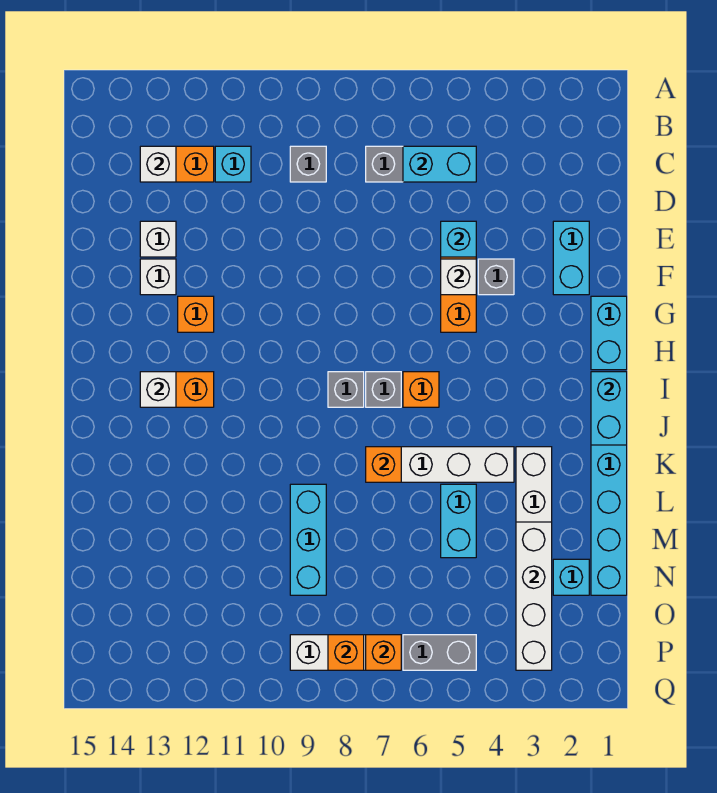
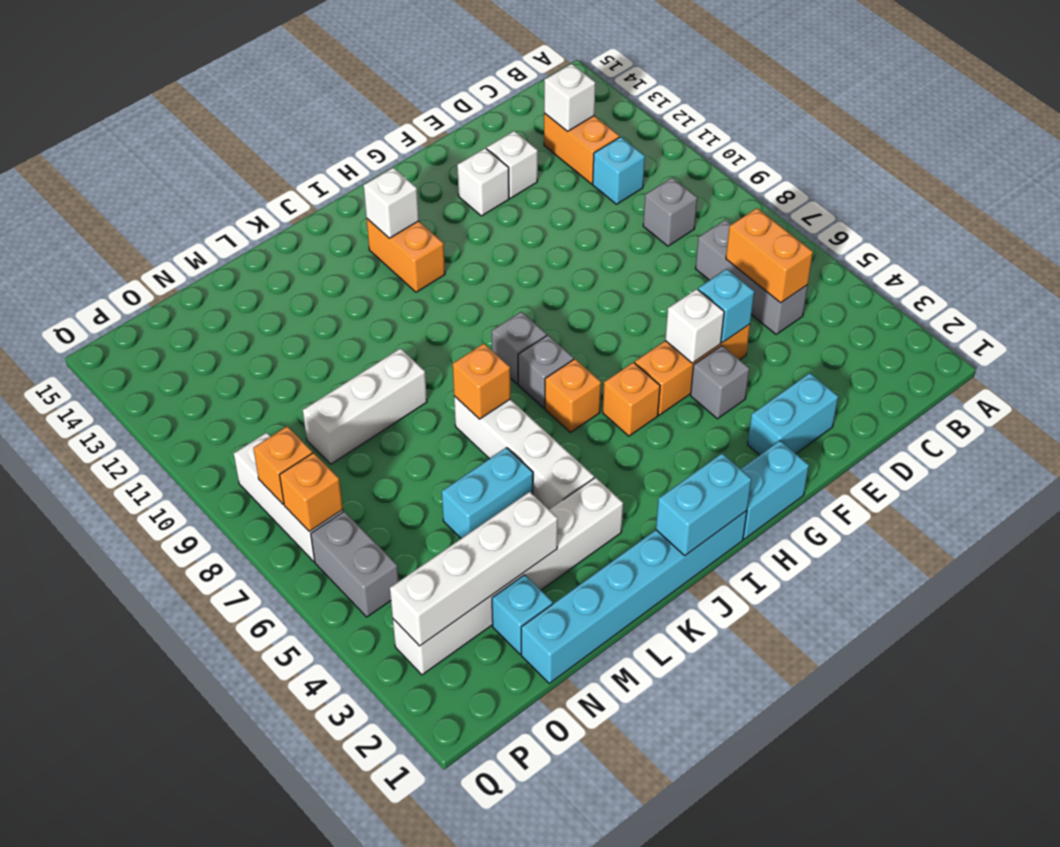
cyan 1x2 brick [403,146,476,182] -> orange 1x2 brick [726,208,813,303]
orange 1x1 brick [178,296,214,332] -> orange 1x1 brick moved to [603,362,660,436]
cyan 1x3 brick [290,484,326,595] -> white 1x3 brick [303,348,427,464]

